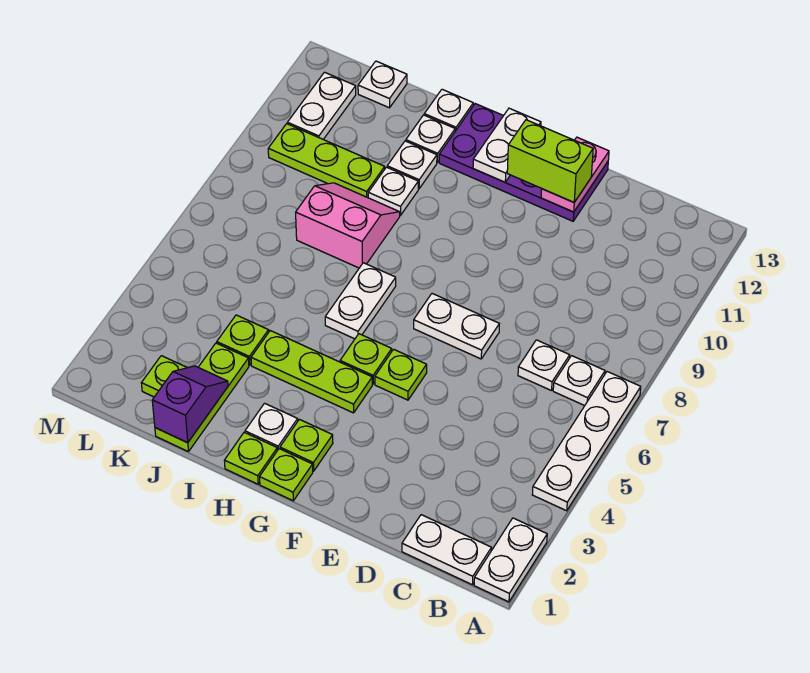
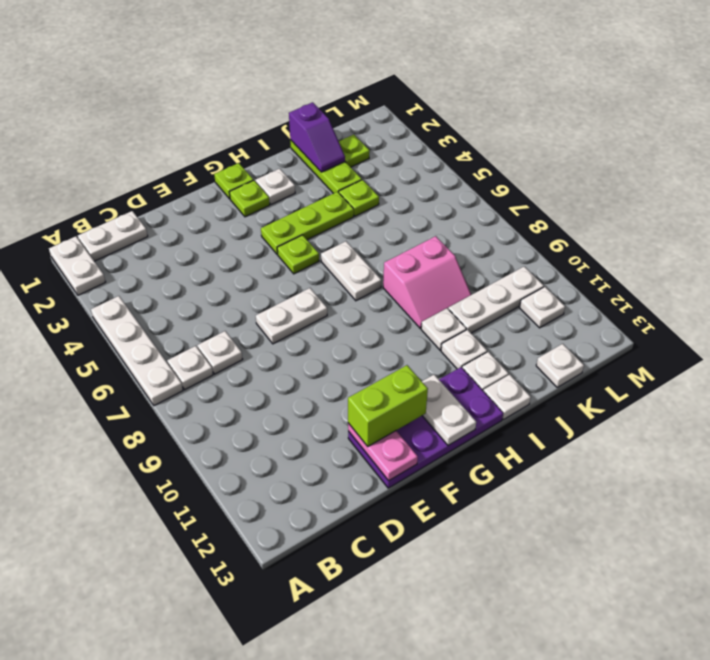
lime 1x1 plate [375,349,427,400] -> none
lime 1x1 plate [224,432,277,484] -> none
lime 1x3 plate [268,124,385,198] -> white 1x3 plate [448,267,544,333]
white 1x2 plate [287,72,356,139] -> white 1x1 plate [520,287,565,328]

